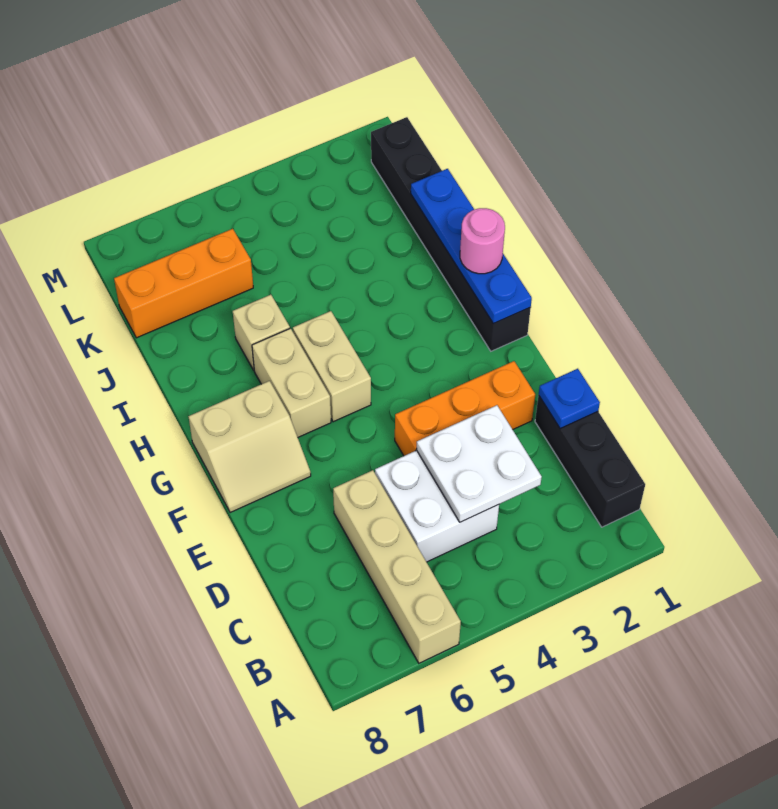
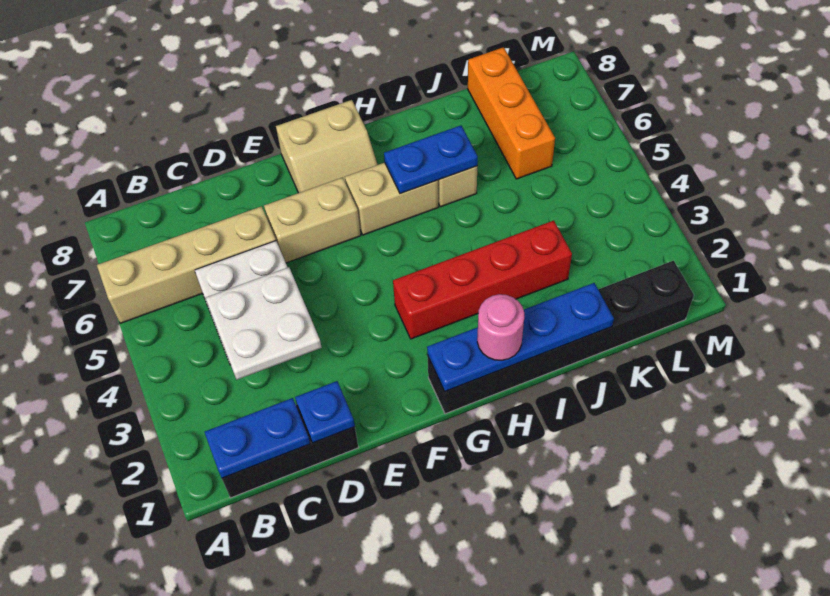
none -> blue 1x2 plate [205,398,310,478]
orange 1x3 brick [395,361,535,456] -> none
tan 2x2 slope [188,381,311,513] -> tan 2x2 slope turned to [276,100,378,193]
none -> red 1x4 brick [393,221,572,339]
tan 1x2 brick [293,311,371,422] -> tan 1x2 brick moved to [264,177,361,263]
none -> blue 1x2 plate [384,126,478,194]

